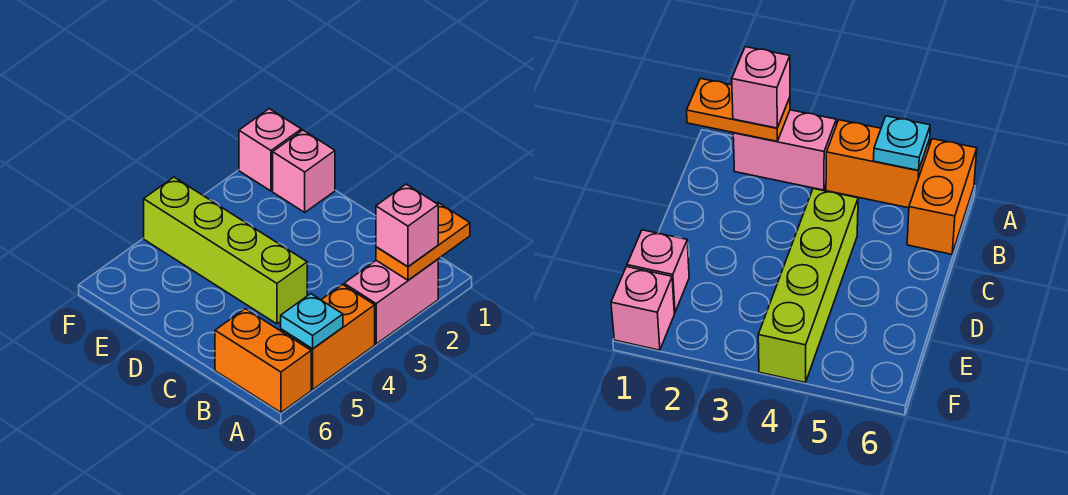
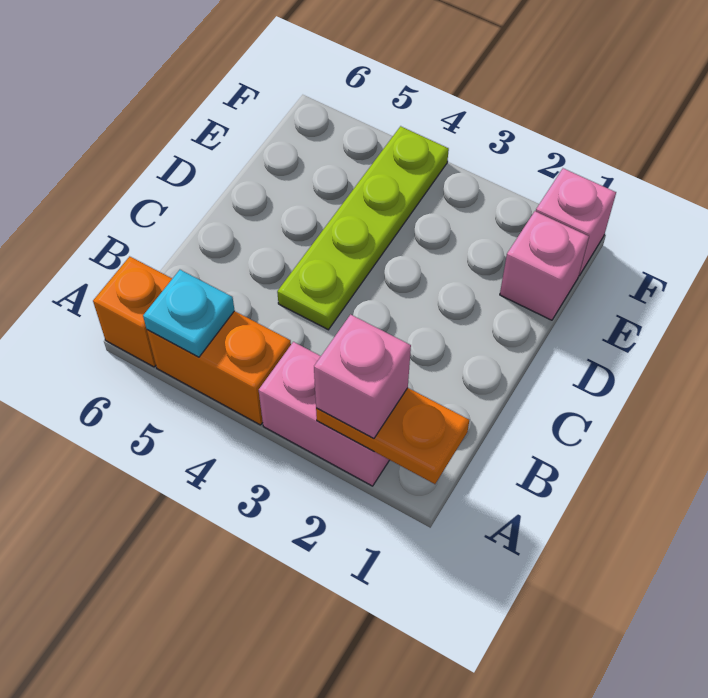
orange 1x2 brick [215,309,311,412] -> orange 1x1 brick [93,256,172,367]
lime 1x4 brick [144,177,307,324] -> lime 1x4 plate [277,126,449,330]

